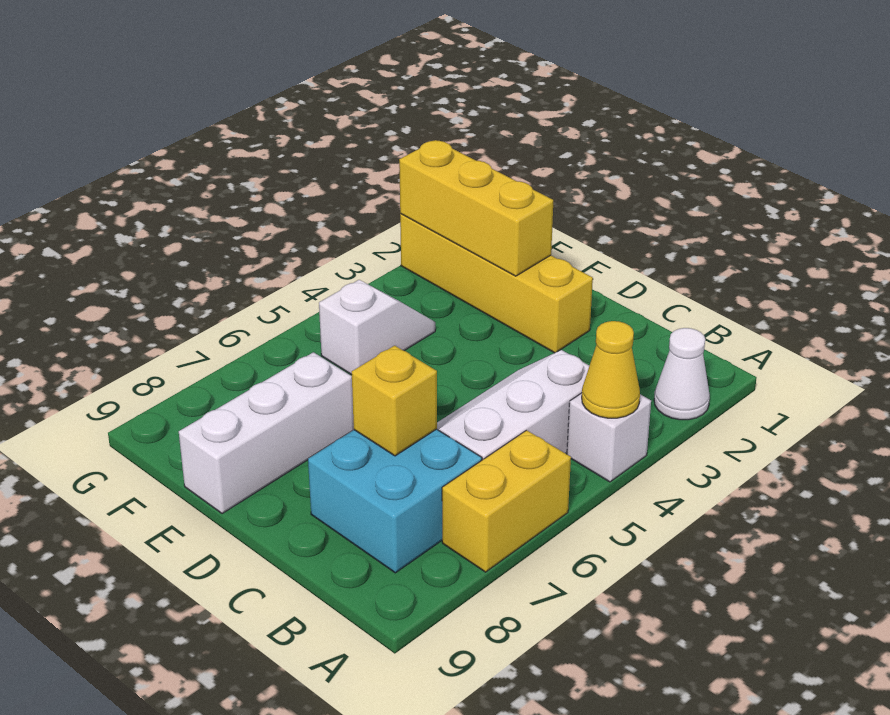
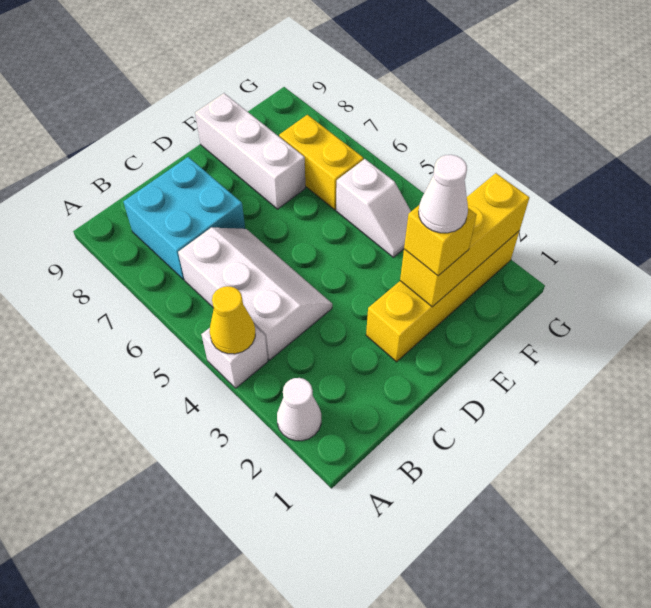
yellow 1x2 brick [442,430,571,572] -> yellow 1x2 brick moved to [279,115,363,210]
yellow 1x1 brick [352,346,437,456] -> yellow 1x1 brick moved to [404,206,477,276]
none -> white 1x1 cone [419,155,468,233]

